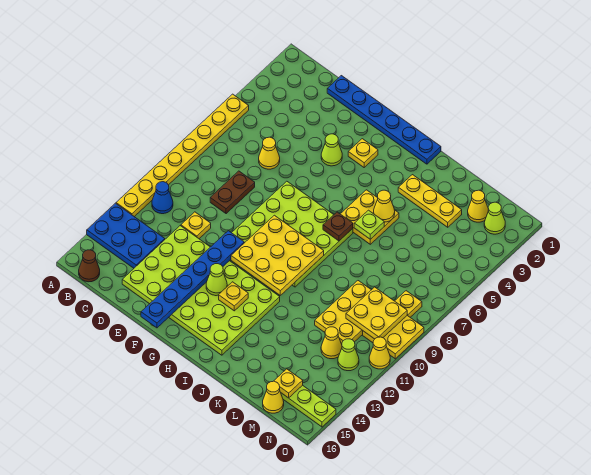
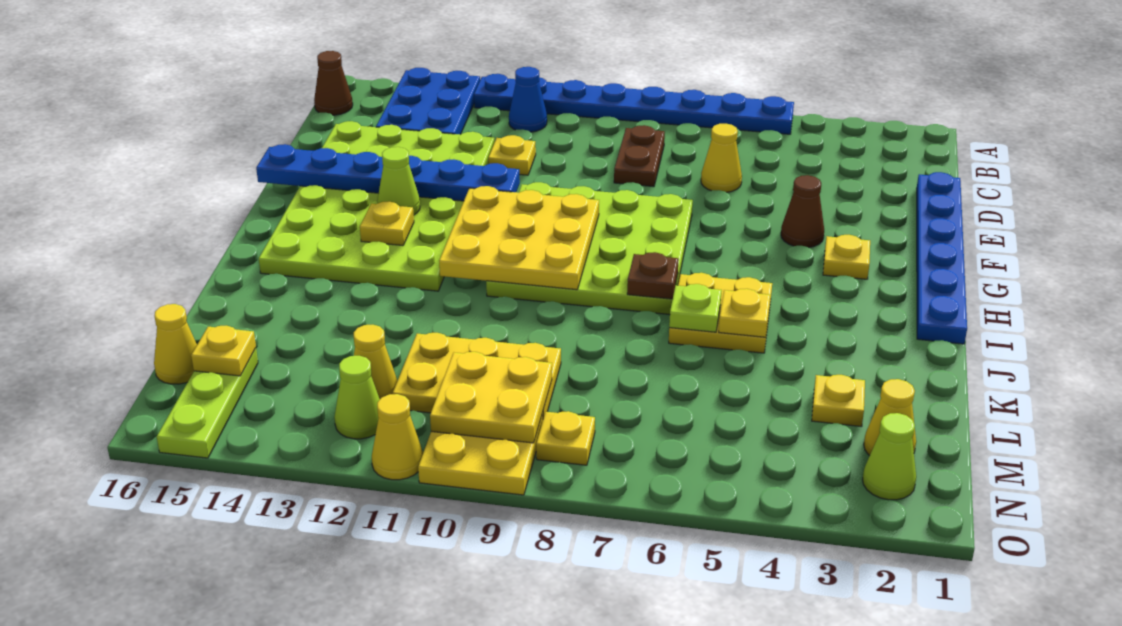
yellow 1x8 plate [116,94,249,217] -> blue 1x8 plate [474,74,794,134]
brown 1x2 plate [210,171,255,214] -> brown 1x2 plate turned to [614,125,665,187]
lime 1x1 cone [321,134,342,166] -> brown 1x1 cone [781,175,824,248]
yellow 1x3 plate [398,175,462,227] -> yellow 1x1 plate [812,375,865,427]
yellow 1x1 cone [374,190,395,222] -> yellow 1x1 plate [719,289,770,337]

